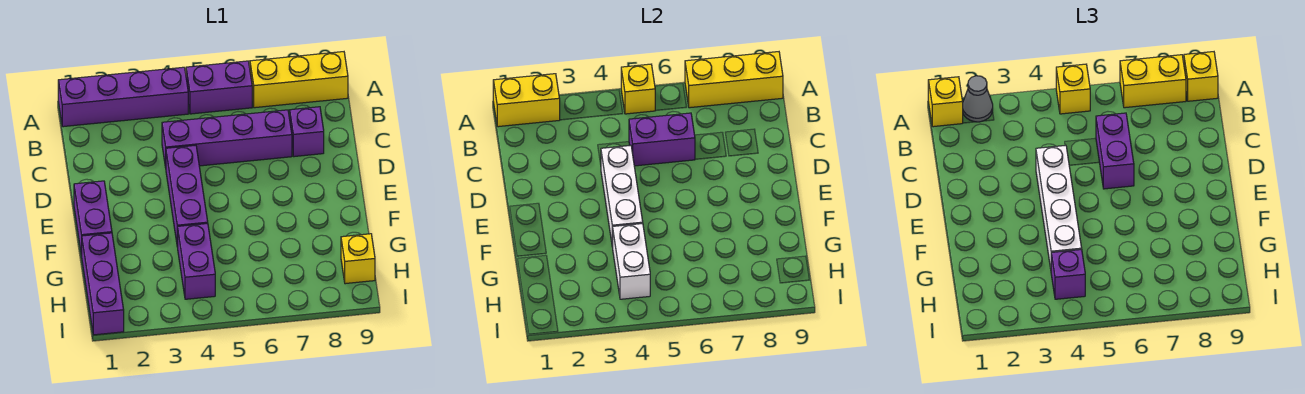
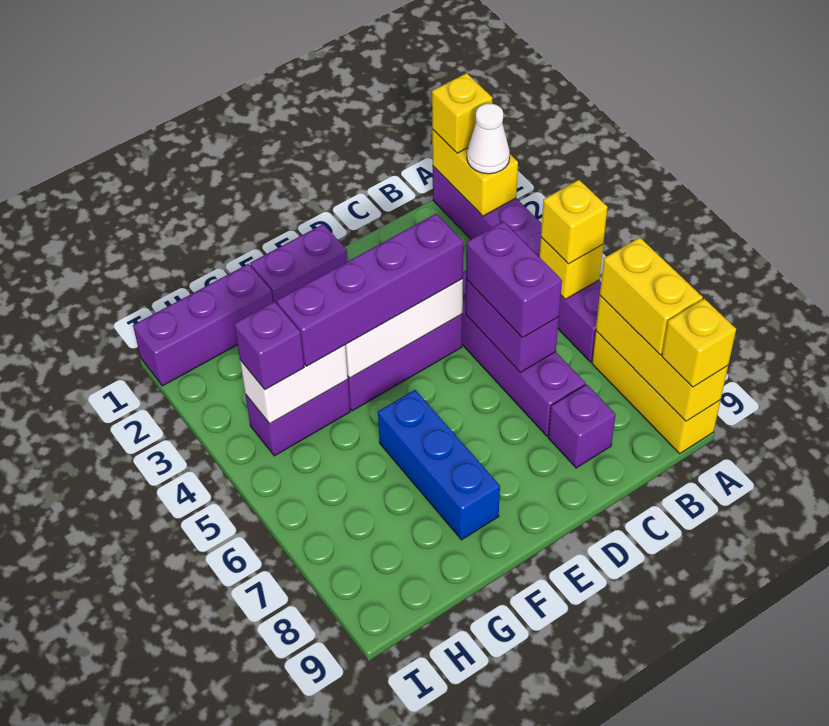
grey 1x1 cone [963,76,993,122] -> white 1x1 cone [467,103,510,174]
purple 1x2 brick [1096,113,1134,189] -> purple 1x2 brick turned to [466,221,562,338]
white 1x4 brick [1036,145,1082,269] -> purple 1x4 brick [277,214,463,366]
none -> blue 1x3 brick [378,390,500,540]
yellow 1x1 brick [341,234,375,284] -> none

